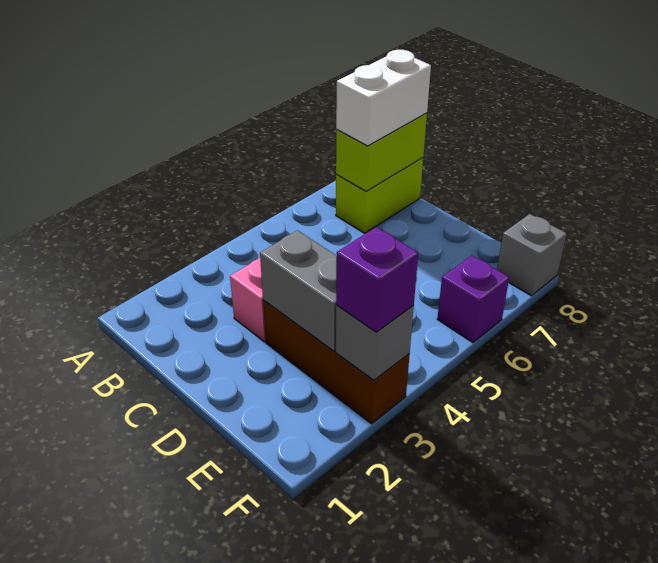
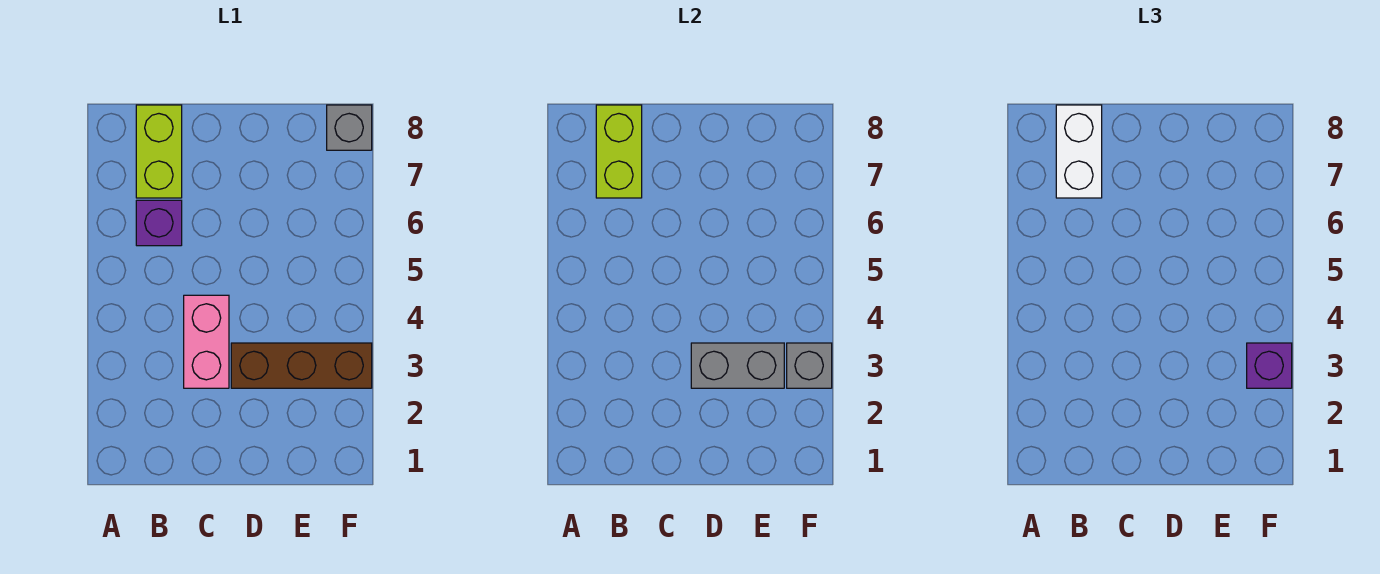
purple 1x1 brick [437,256,509,342] -> purple 1x1 brick moved to [136,200,182,246]

